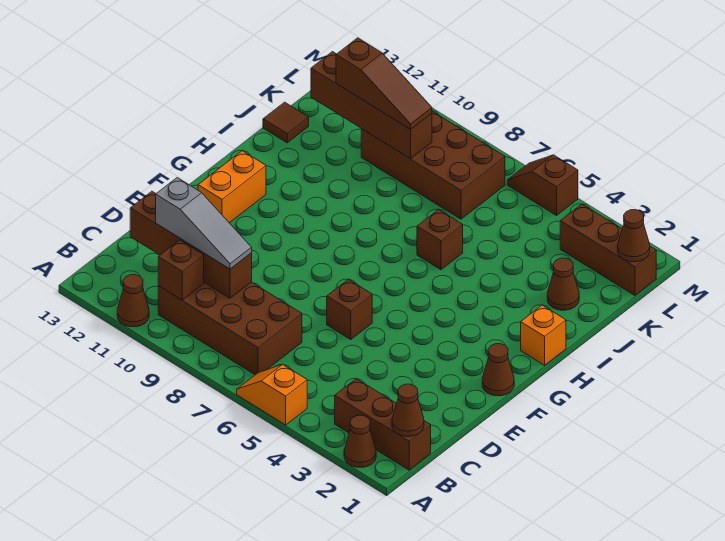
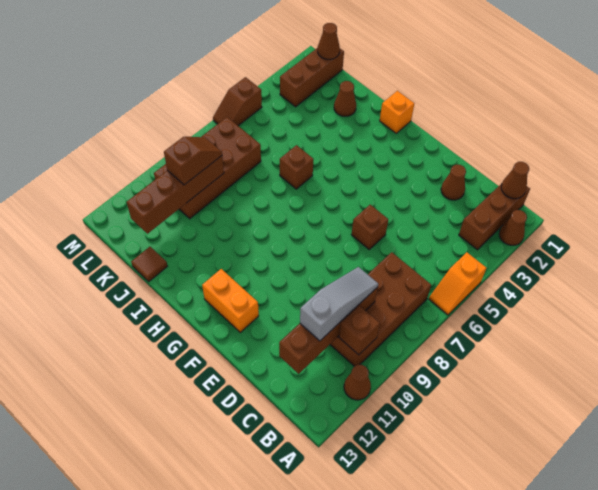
brown 1x1 cone [482,344,514,396] -> brown 1x1 cone moved to [441,165,466,200]
brown 1x3 slope [336,38,432,129] -> brown 1x2 slope [164,137,222,185]

